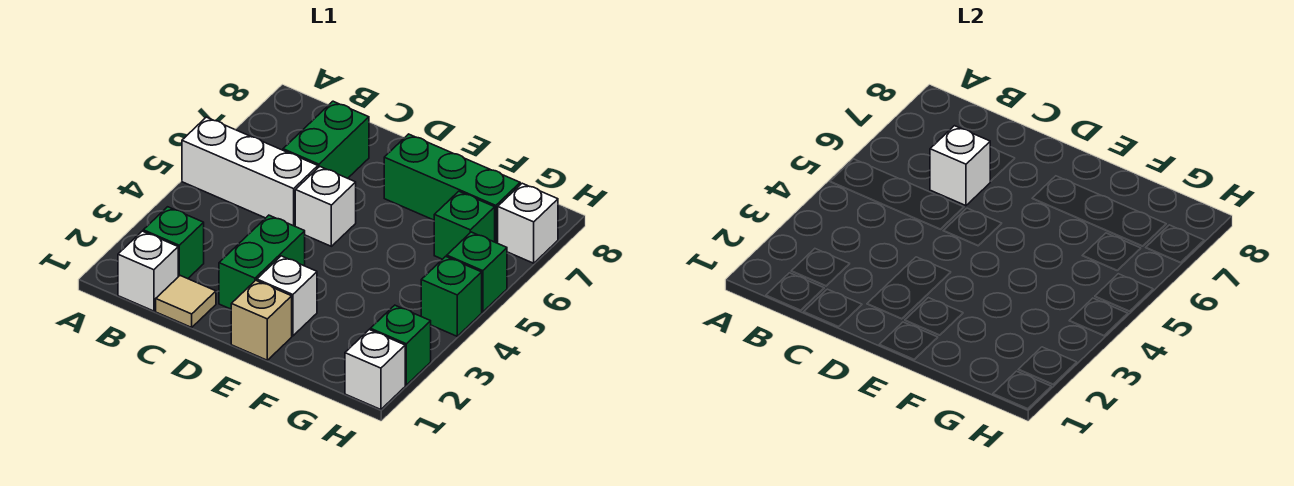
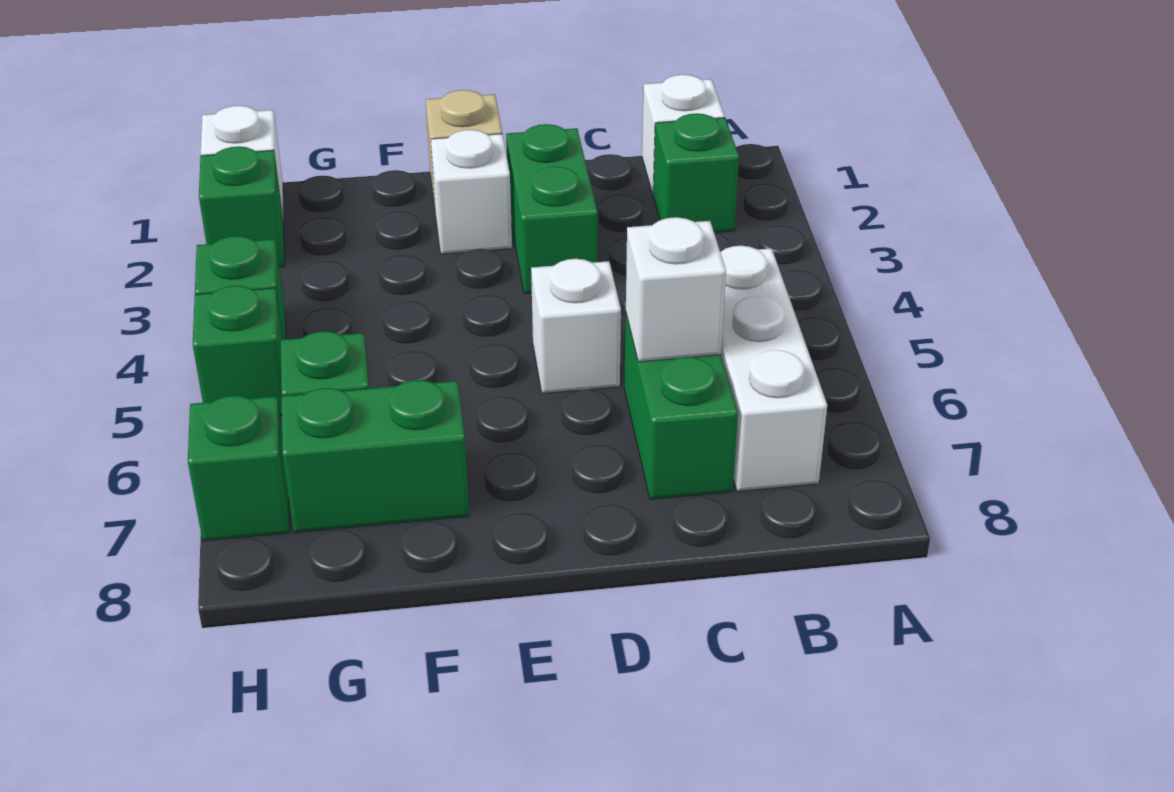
white 1x3 brick [182,117,318,226] -> white 1x3 brick turned to [720,246,827,491]
tan 1x1 tile [156,276,216,327] -> none
green 1x3 brick [384,134,520,243] -> green 1x2 brick [282,380,469,533]
white 1x1 brick [498,183,558,263] -> green 1x1 brick [188,396,289,541]

